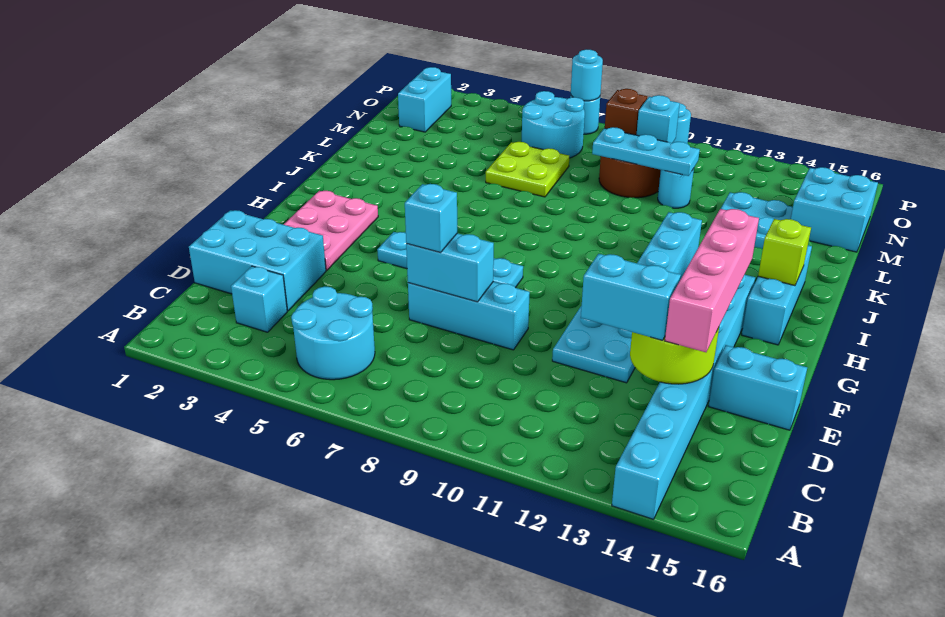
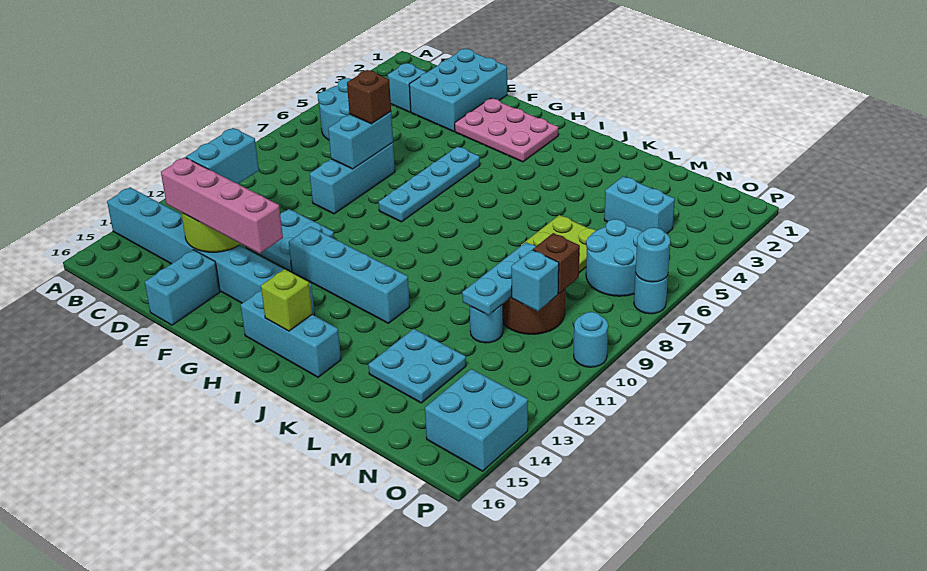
cyan 1x1 brick [405,184,457,252] -> brown 1x1 brick [347,70,391,124]
cyan 2x2 brick [791,167,878,252] -> cyan 2x2 brick moved to [425,369,528,471]
cyan 1x2 brick [398,67,451,132] -> cyan 1x2 brick moved to [604,176,675,234]

